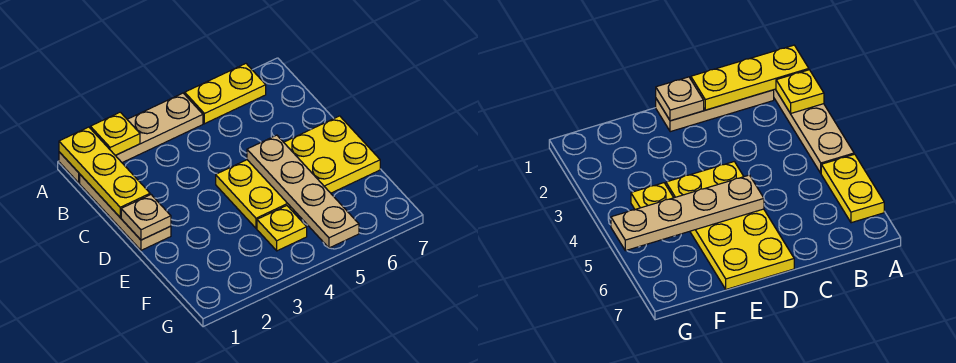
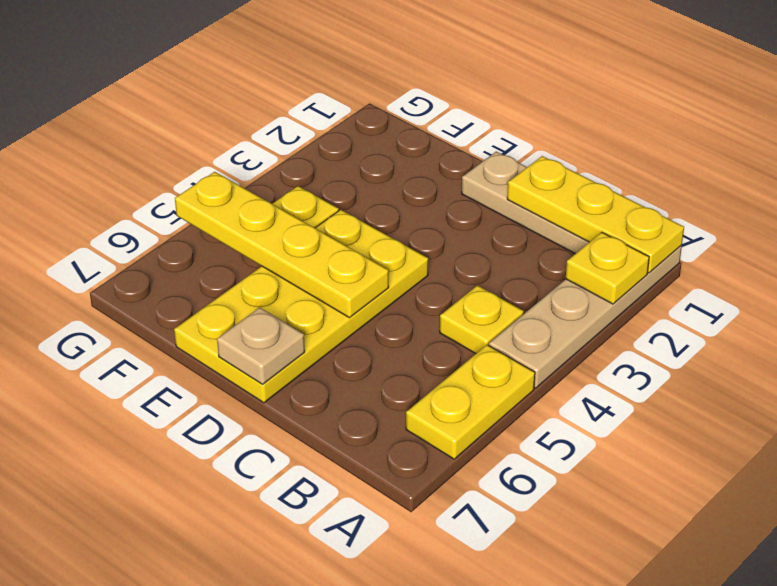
none -> yellow 1x1 plate [440,285,524,354]
tan 1x1 plate [121,195,171,240] -> tan 1x1 plate moved to [217,307,305,384]
tan 1x4 plate [247,135,359,248] -> yellow 1x4 plate [175,172,389,318]

